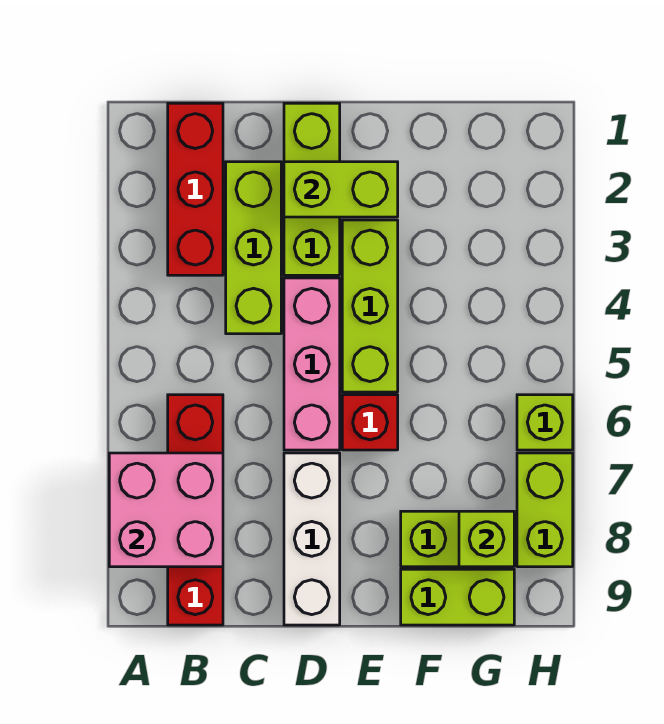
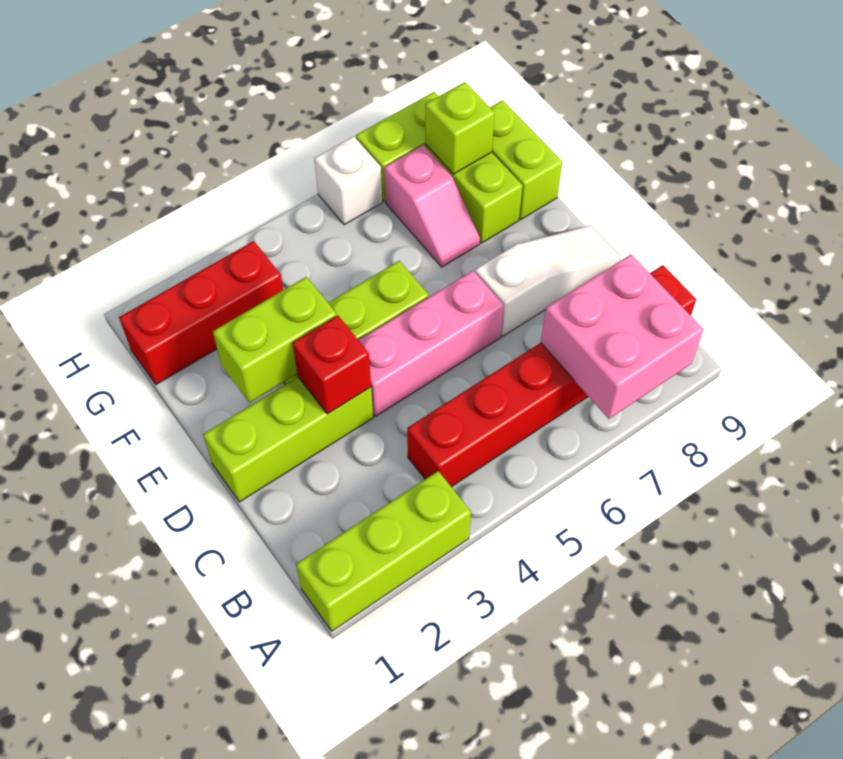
red 1x3 brick [168,103,223,275] -> red 1x3 brick moved to [119,241,283,384]
red 1x4 brick [168,395,223,625] -> red 1x6 brick [407,265,696,487]
lime 1x3 brick [226,162,281,334] -> lime 1x3 brick moved to [296,471,471,631]
lime 1x2 brick [284,162,398,217] -> lime 1x2 brick turned to [213,277,337,403]
white 1x3 brick [284,453,340,625] -> white 1x3 slope [475,225,621,337]
red 1x1 brick [342,395,398,450] -> red 1x1 brick moved to [292,316,371,414]
none -> pink 1x2 slope [384,145,480,267]
lime 1x1 brick [517,395,573,450] -> white 1x1 brick [314,136,382,225]

